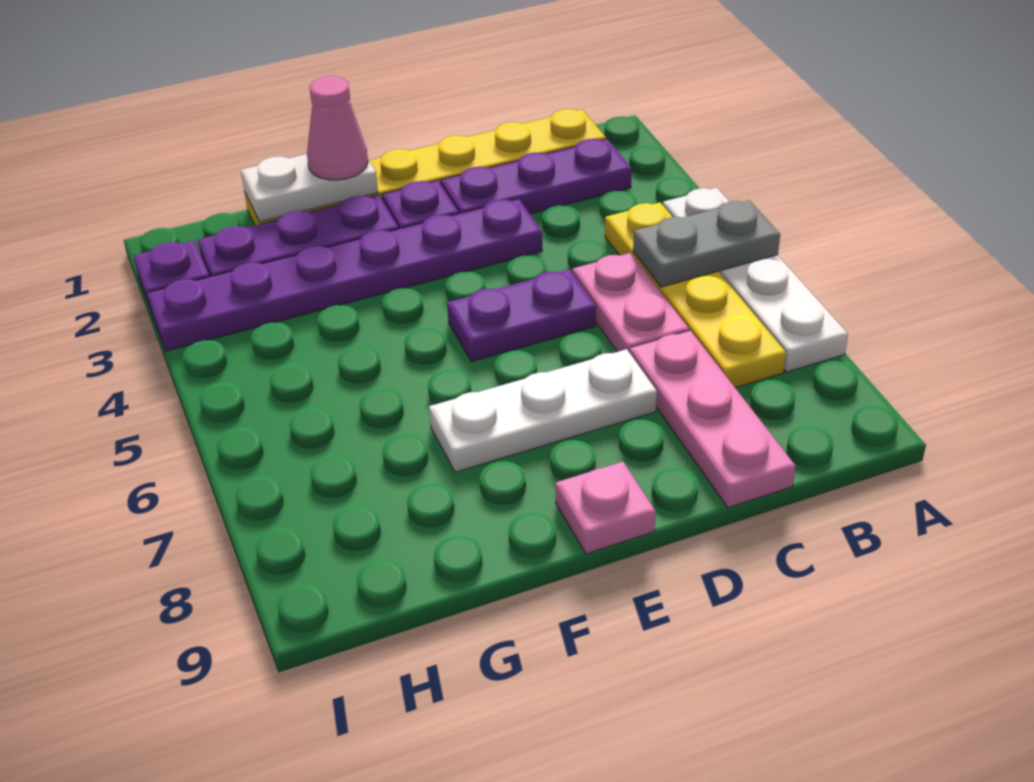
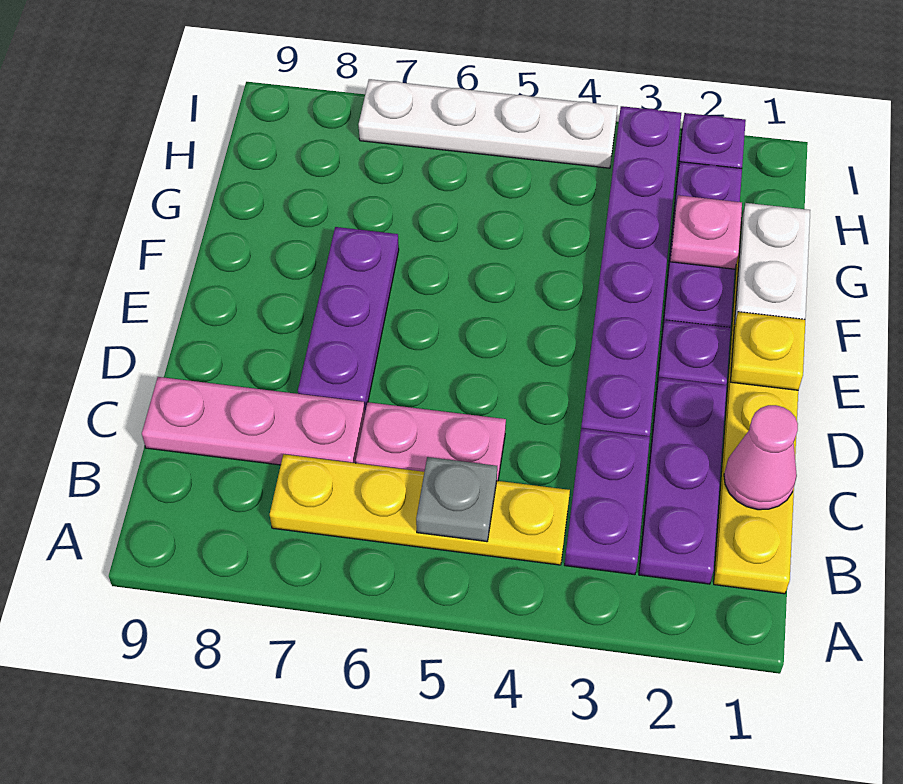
white 1x4 plate [663,188,848,372] -> white 1x4 plate moved to [359,79,618,168]
grey 1x2 plate [633,200,780,287] -> grey 1x1 plate [416,457,497,542]
purple 1x2 plate [447,269,596,361] -> purple 1x2 plate moved to [565,428,650,575]
white 1x3 plate [429,349,657,472] -> purple 1x3 plate [298,227,399,412]
none -> yellow 1x1 plate [730,312,805,390]
pink 1x1 plate [556,462,656,554] -> pink 1x1 plate moved to [670,195,742,269]
pink 1x1 cone [307,76,368,180] -> pink 1x1 cone moved to [724,405,798,510]

